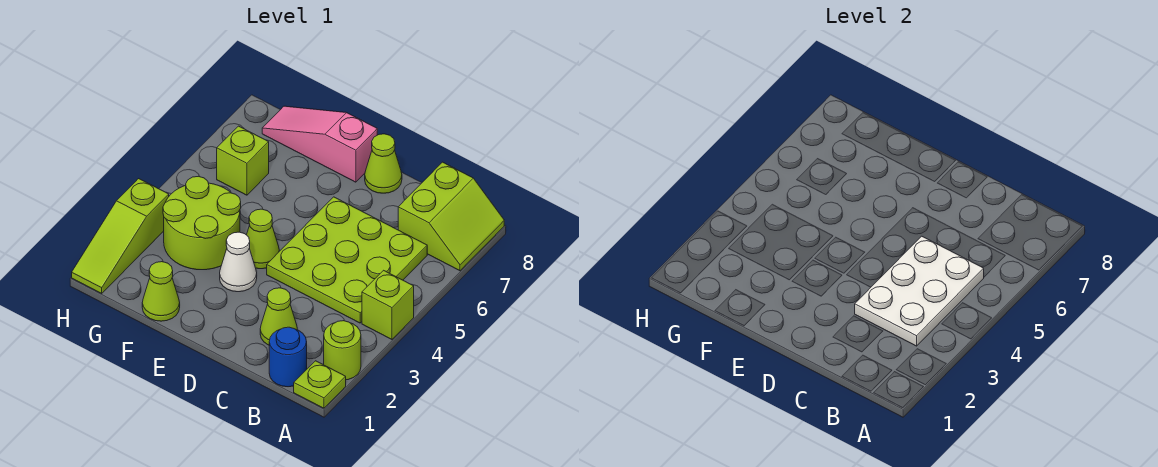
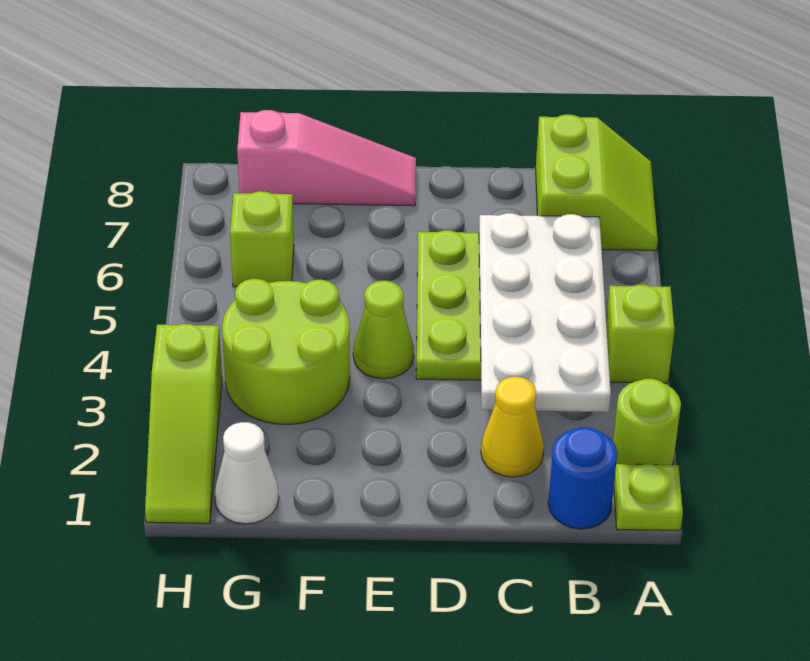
white 2x3 plate [855,236,984,346] -> white 2x4 plate [479,213,611,412]
lime 1x1 cone [260,288,297,345] -> yellow 1x1 cone [481,377,544,477]
lime 1x1 cone [365,134,402,193] -> none
white 1x1 cone [220,232,257,292] -> white 1x1 cone moved to [215,422,279,524]
pink 1x3 slope [262,106,377,182] -> pink 1x3 slope turned to [237,110,416,206]
lime 1x1 cone [142,262,180,321] -> none

